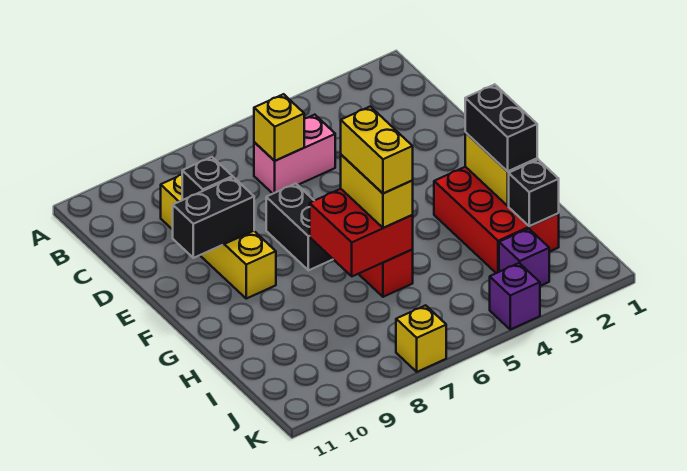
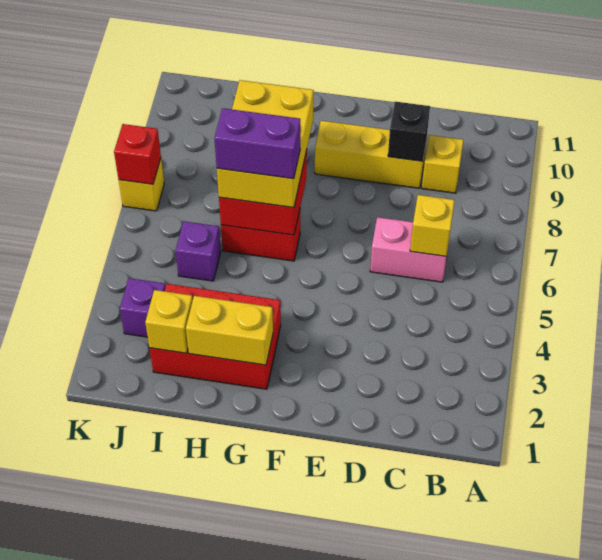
pink 1x2 brick [254,115,335,193] -> pink 1x2 brick turned to [370,217,448,282]
black 1x2 brick [266,183,333,270] -> none
black 1x2 brick [173,177,254,258] -> none
black 1x2 brick [465,84,537,172] -> none
yellow 1x2 brick [341,155,413,228] -> yellow 2x3 brick [217,80,314,208]
yellow 1x2 brick [341,106,413,193] -> purple 1x2 brick [214,108,300,179]
black 1x1 brick [509,160,559,226] -> yellow 1x1 brick [145,290,193,353]
purple 1x1 brick [490,263,540,329] -> purple 1x1 brick moved to [176,221,221,281]
none -> red 1x1 brick [114,124,161,184]

